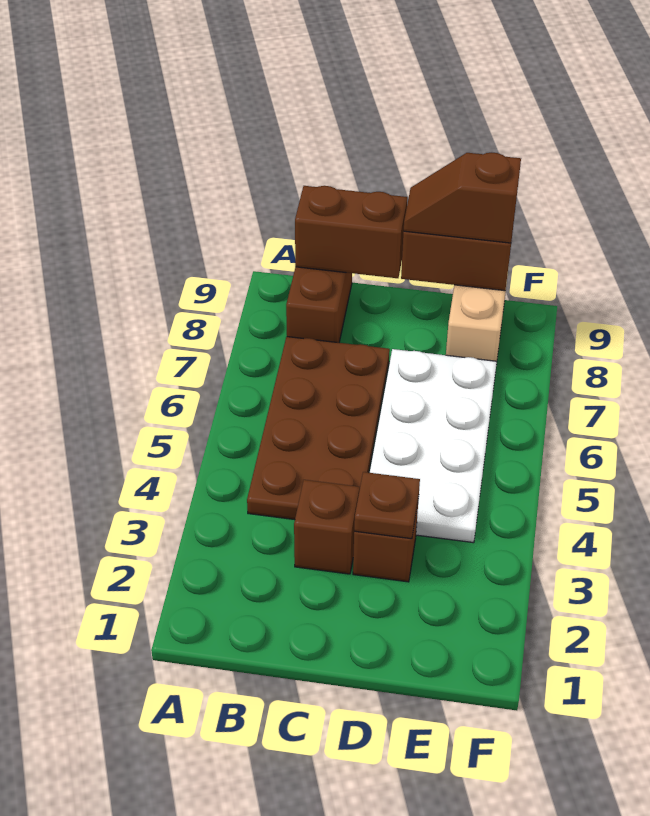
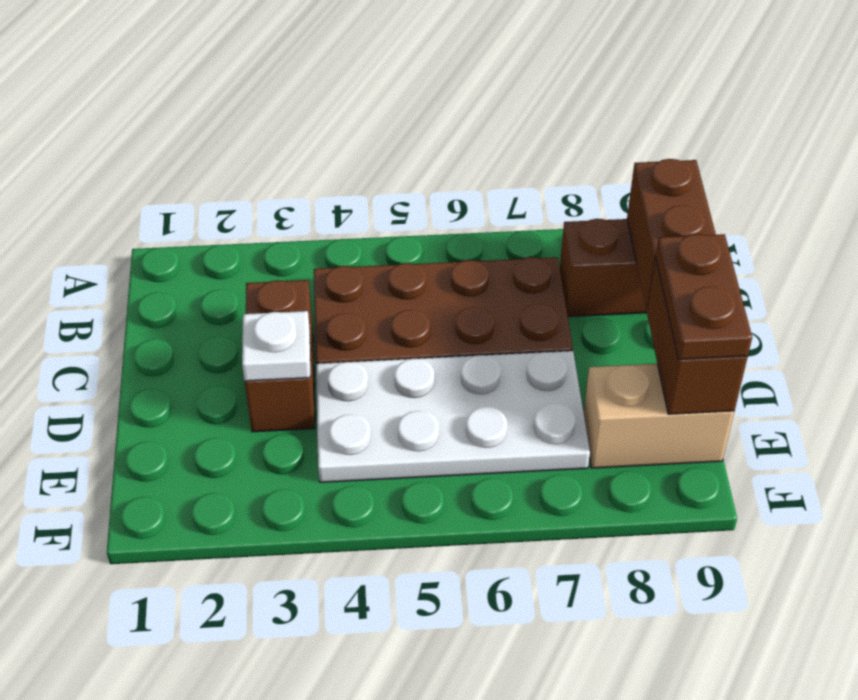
brown 1x1 plate [354,472,420,539] -> white 1x1 plate [242,311,310,381]
brown 1x2 slope [404,153,521,243] -> brown 1x2 plate [656,234,752,360]

